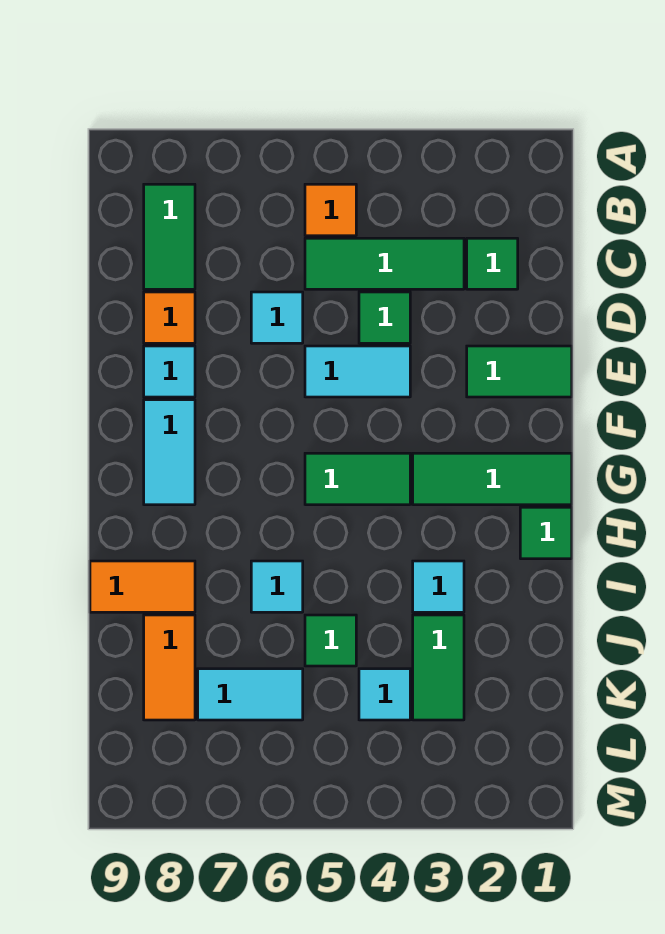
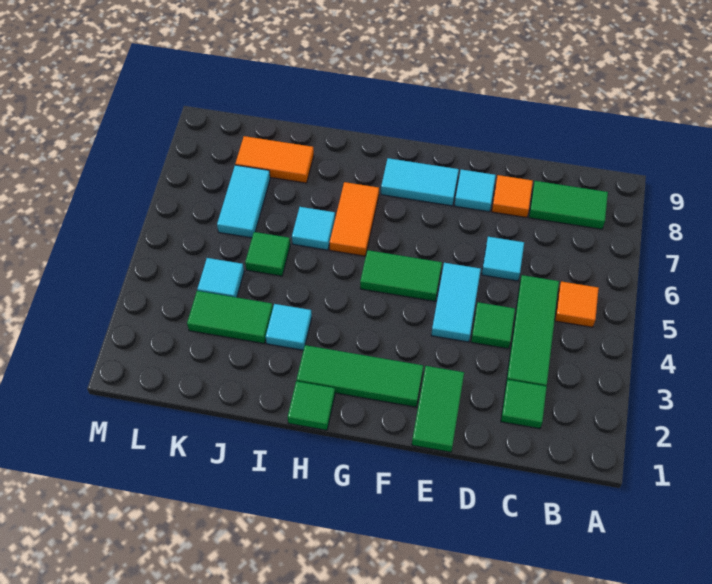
green 1x3 tile [413,453,572,505] -> green 1x3 tile turned to [297,345,423,407]
green 1x2 tile [305,453,410,505] -> green 1x2 tile turned to [360,250,442,301]
orange 1x2 tile [90,561,195,612] -> orange 1x2 tile moved to [330,182,379,256]

